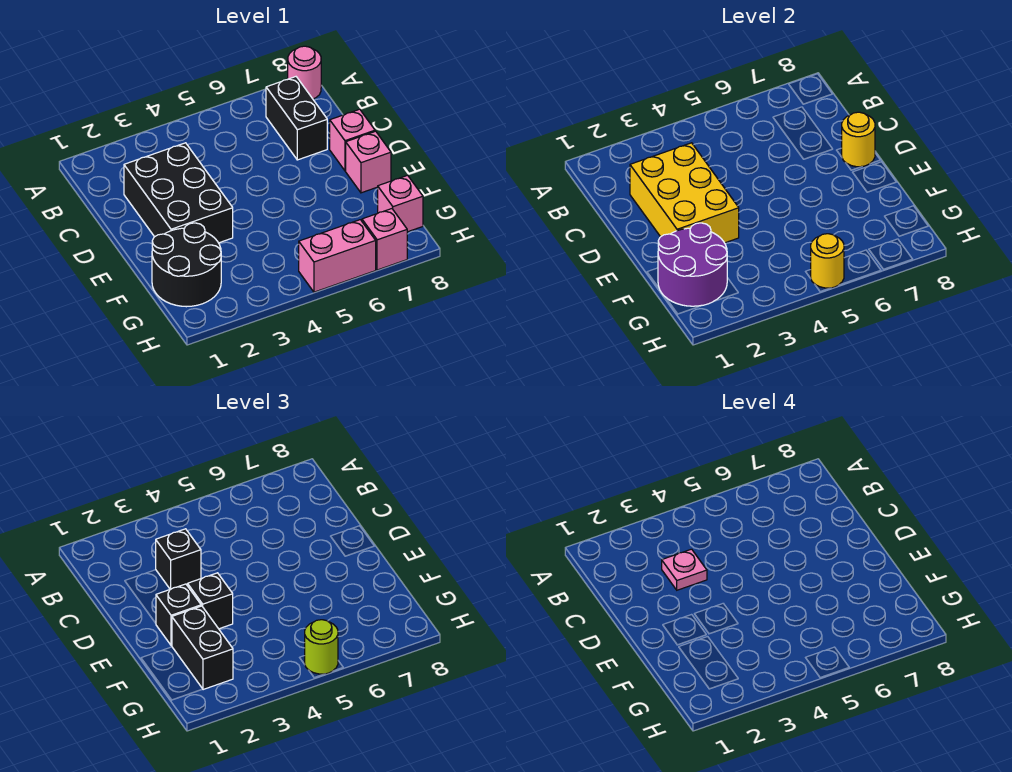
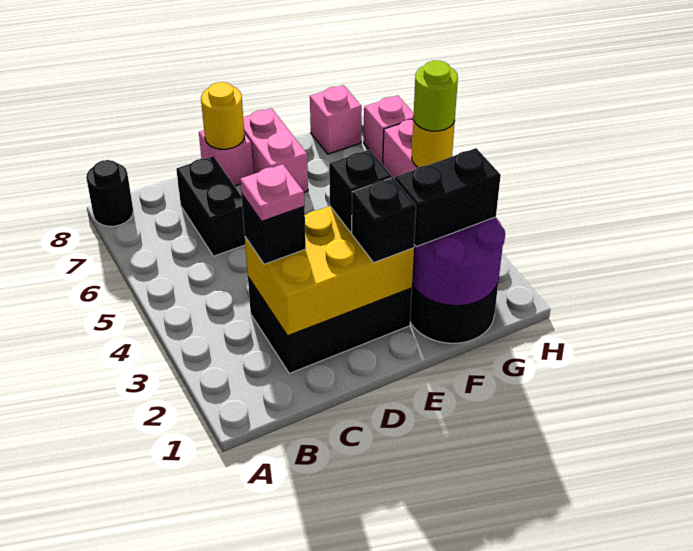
pink 1x1 round brick [288,46,321,99] -> black 1x1 round brick [86,160,133,226]
black 1x2 brick [266,77,327,160] -> black 1x2 brick turned to [176,156,245,256]
pink 1x1 brick [346,131,391,193] -> pink 1x2 brick [243,108,308,192]

